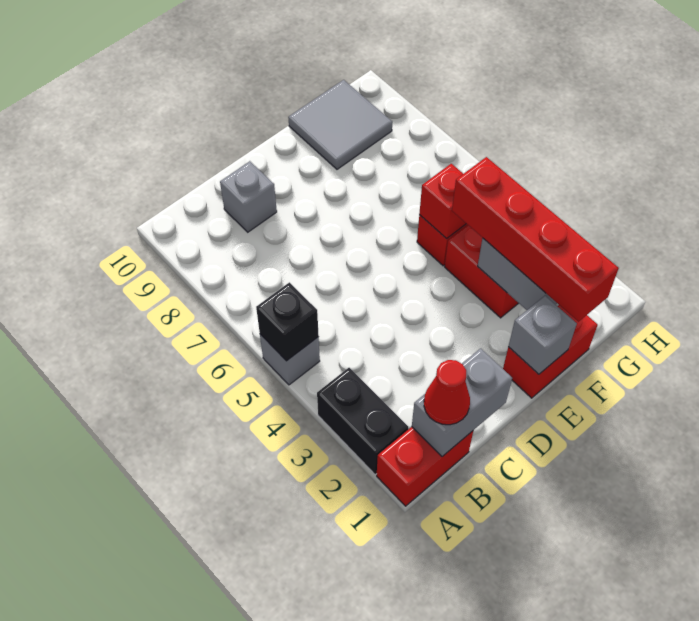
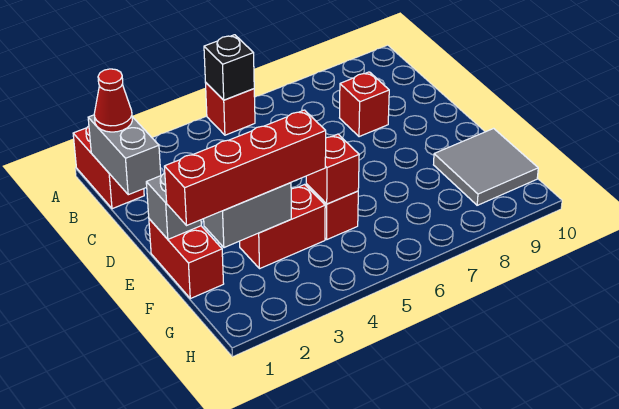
black 1x2 brick [317,368,408,474] -> none
grey 1x1 brick [260,334,320,385] -> red 1x1 brick [205,82,255,135]
none -> red 1x1 brick [340,72,389,137]
grey 1x1 brick [220,161,277,232] -> none

